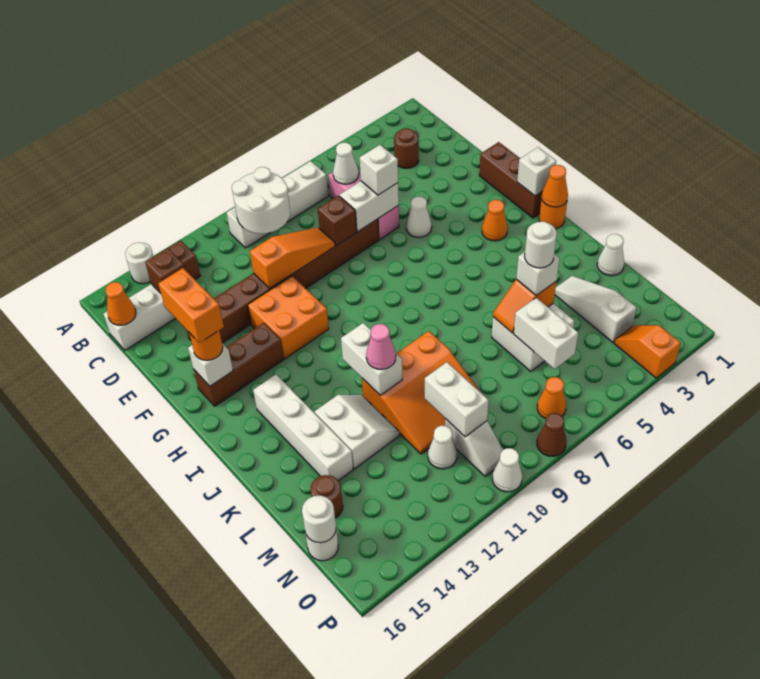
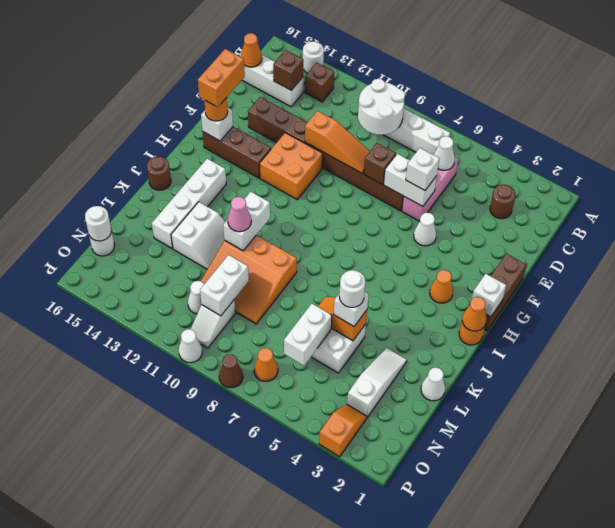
brown 1x1 round brick [310,475,343,518] -> brown 1x1 round brick moved to [147,156,171,190]

